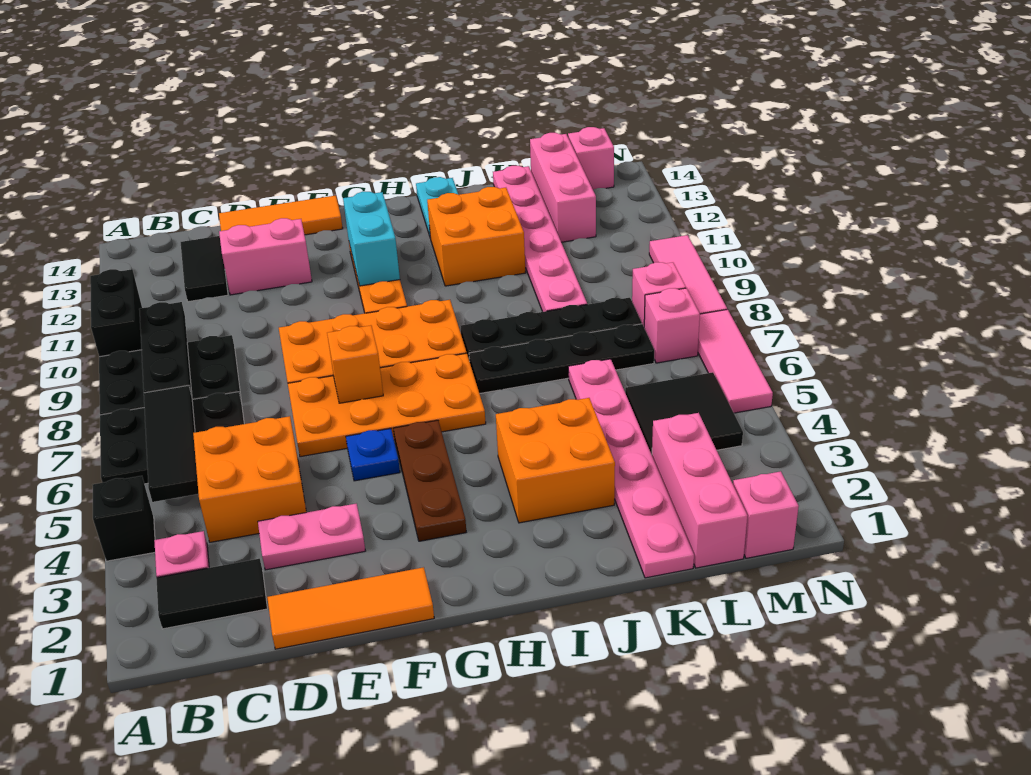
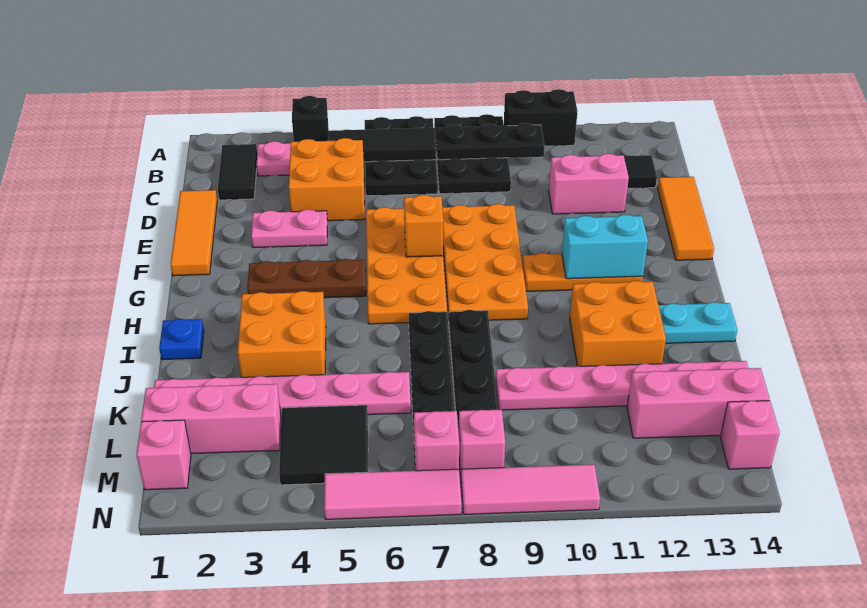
pink 1x2 plate [258,504,365,570] -> pink 1x2 plate turned to [251,209,327,247]
pink 1x2 brick [219,218,312,295] -> pink 1x2 brick turned to [549,154,629,214]
blue 1x1 plate [346,429,400,481] -> blue 1x1 plate moved to [159,319,204,360]

